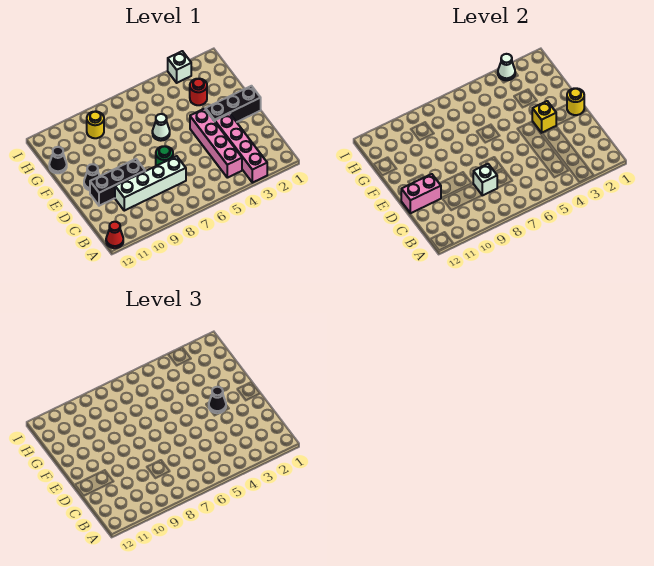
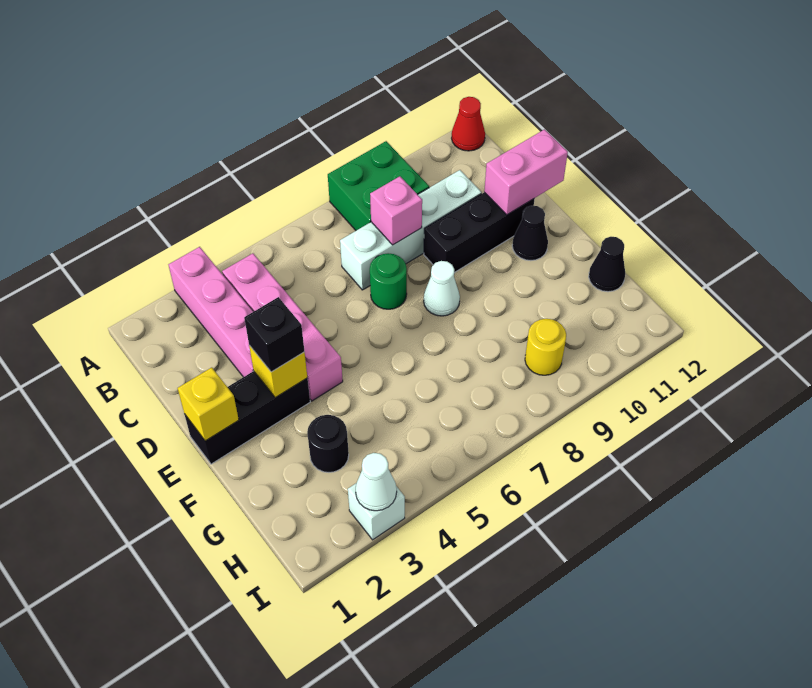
none -> green 2x2 brick [328,141,429,230]
white 1x1 brick [473,164,497,195] -> pink 1x1 brick [370,176,422,245]
yellow 1x1 round brick [567,88,584,115] -> yellow 1x1 brick [178,368,239,441]
black 1x1 cone [209,387,226,413] -> black 1x1 brick [244,297,304,372]
white 1x1 cone [152,114,170,141] -> white 1x1 cone moved to [424,261,460,316]
red 1x1 round brick [190,79,207,105] -> black 1x1 round brick [307,415,349,472]

